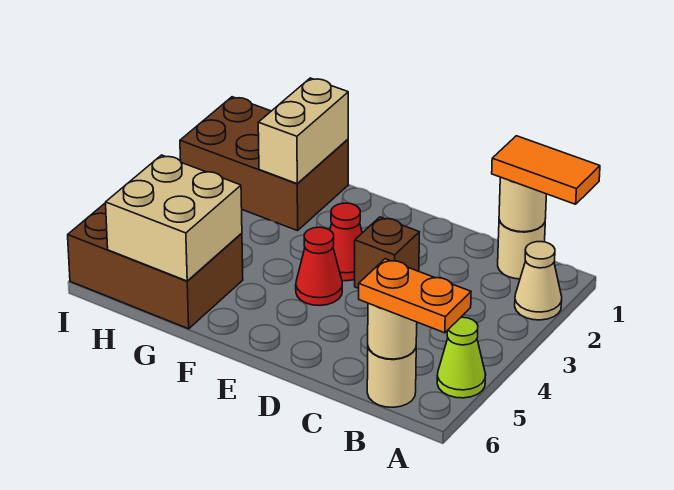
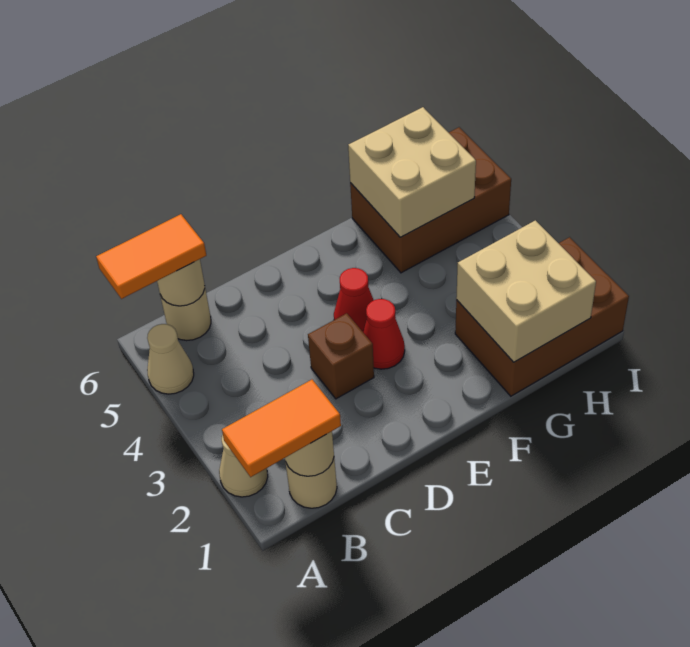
lime 1x1 cone [437,317,486,398] -> tan 1x1 cone [147,324,194,394]
orange 1x2 plate [359,259,471,333] -> orange 1x2 tile [96,214,206,299]
tan 1x2 brick [258,78,348,184] -> tan 2x2 brick [456,220,596,362]

